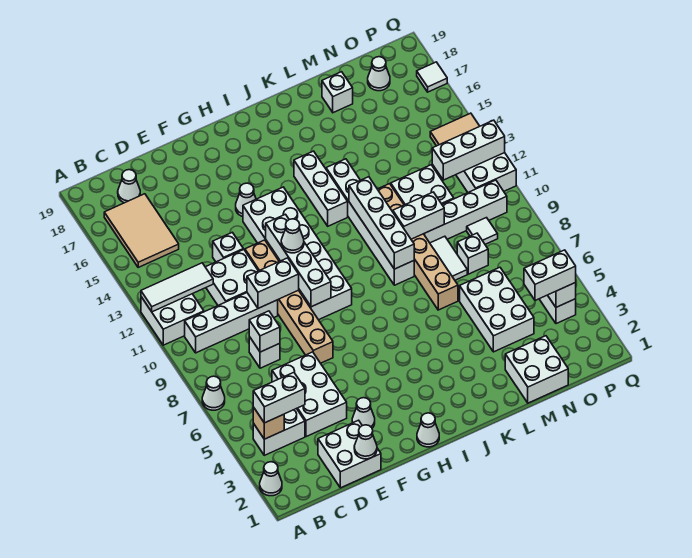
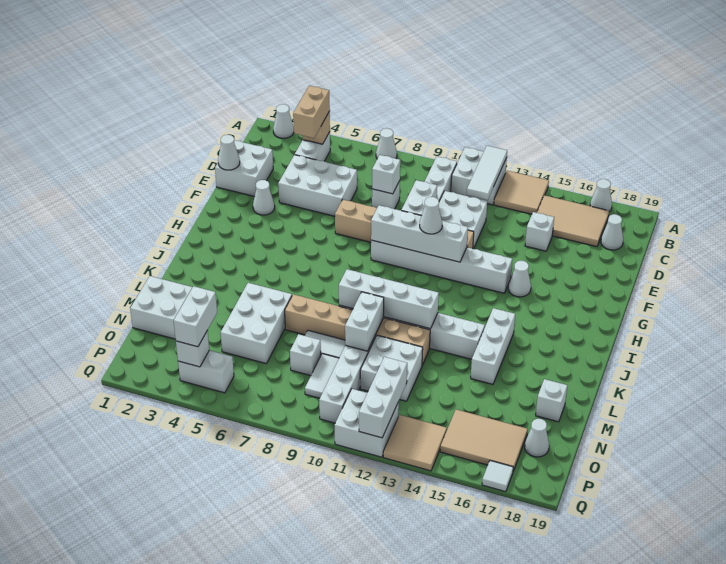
none -> tan 2x2 tile [494,171,549,214]
white 1x2 brick [253,373,305,423] -> tan 1x2 brick [293,86,330,138]
white 1x1 brick [213,232,243,262] -> white 1x1 brick moved to [525,212,554,251]
white 2x6 brick [243,187,352,320] -> white 1x6 brick [371,240,512,293]
white 1x1 cone [417,413,439,447] -> white 1x1 cone moved to [590,179,612,212]
white 1x3 brick [294,151,348,226] -> white 1x3 brick turned to [471,308,515,384]
white 2x3 brick [460,267,534,352] -> white 2x3 brick turned to [221,283,292,364]
white 1x1 tile [467,218,498,244] -> white 1x2 tile [305,354,339,398]
none -> tan 2x3 tile [440,410,528,471]

